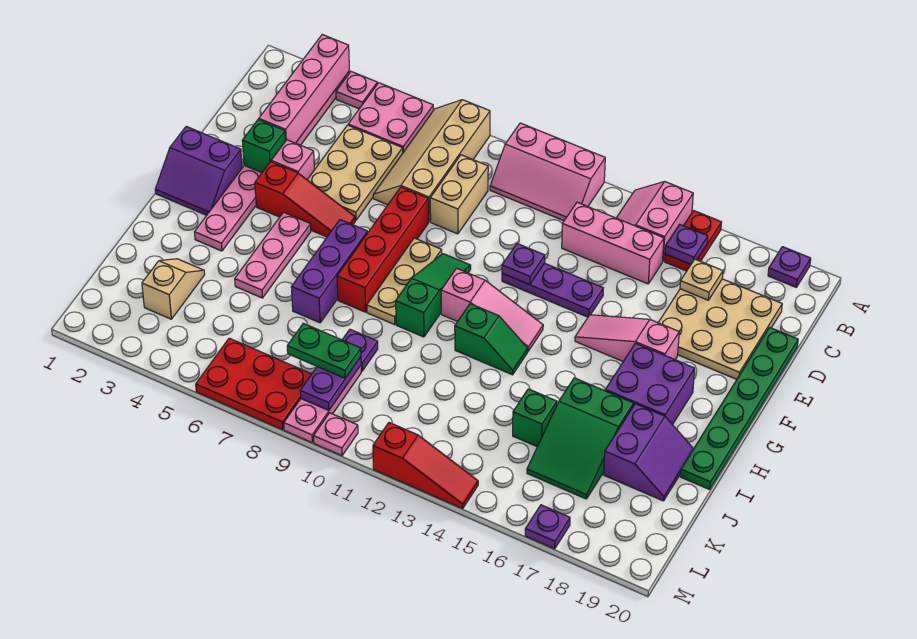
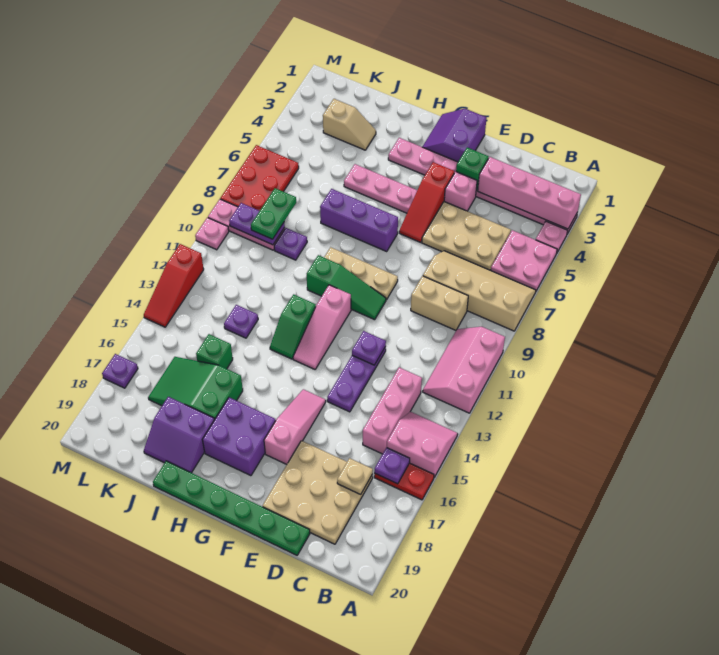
purple 1x1 plate [768,247,811,287] -> purple 1x1 plate moved to [224,305,258,338]
red 1x4 brick [337,187,428,312] -> none

